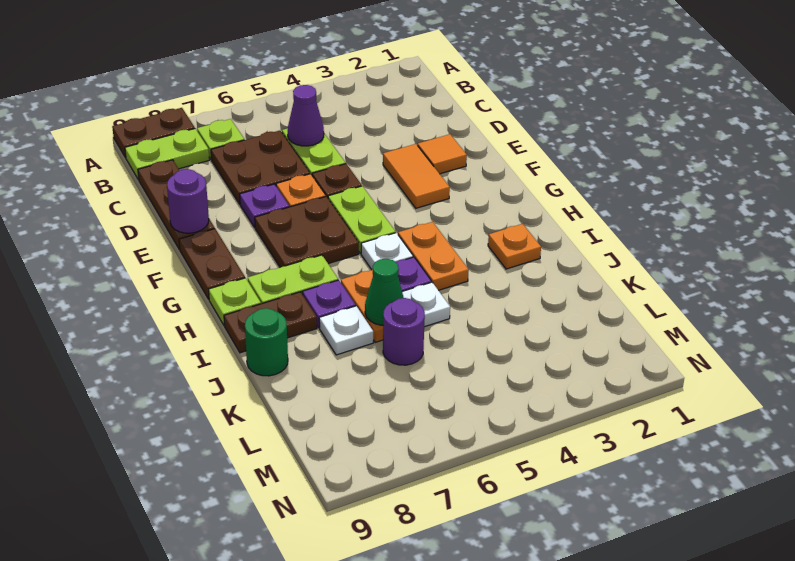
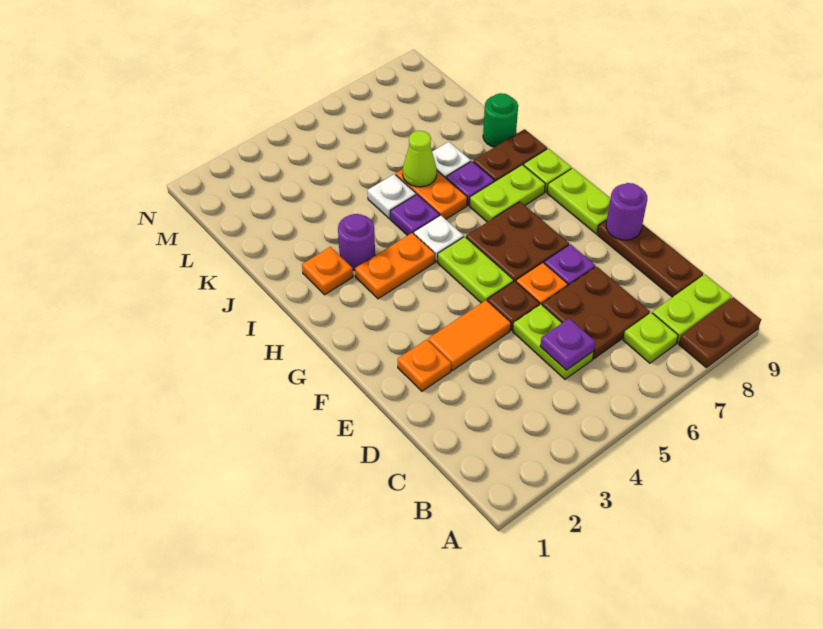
purple 1x1 cone [288,85,324,146] -> purple 1x1 plate [540,318,596,370]
orange 1x1 tile [418,134,467,174] -> orange 1x1 plate [398,339,451,391]
orange 1x2 tile [383,144,450,208] -> orange 1x2 tile turned to [428,300,511,371]
brown 1x2 plate [179,229,245,299] -> lime 1x2 plate [547,168,610,234]
orange 1x2 plate [398,222,469,290] -> orange 1x2 plate turned to [355,233,435,299]
green 1x1 cone [365,259,404,325] -> lime 1x1 cone [403,131,437,187]
purple 1x1 round brick [383,298,425,365] -> purple 1x1 round brick moved to [338,214,375,270]

